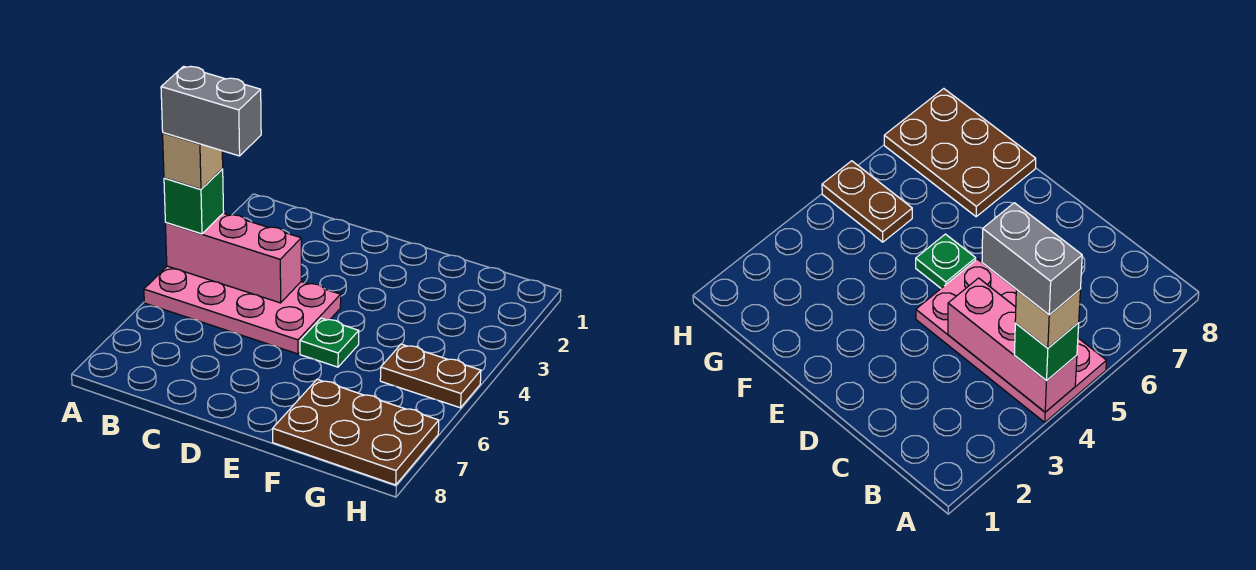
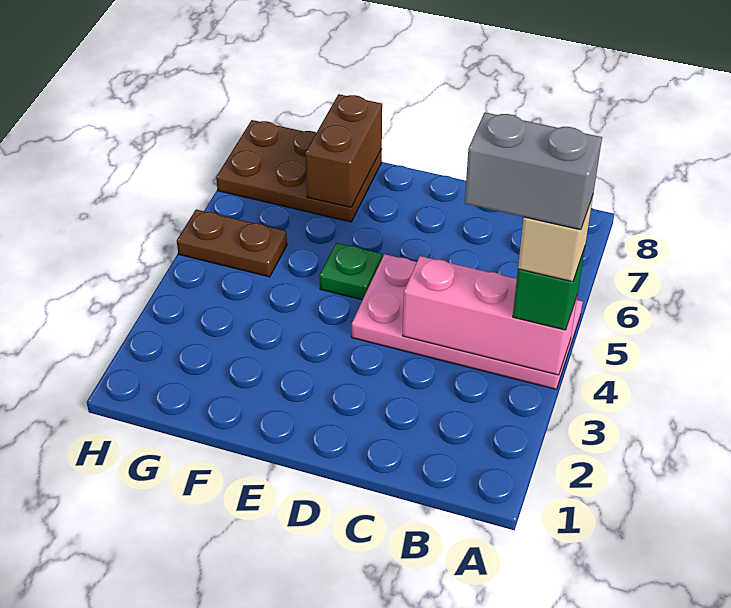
none -> brown 1x2 brick [305,94,382,207]

